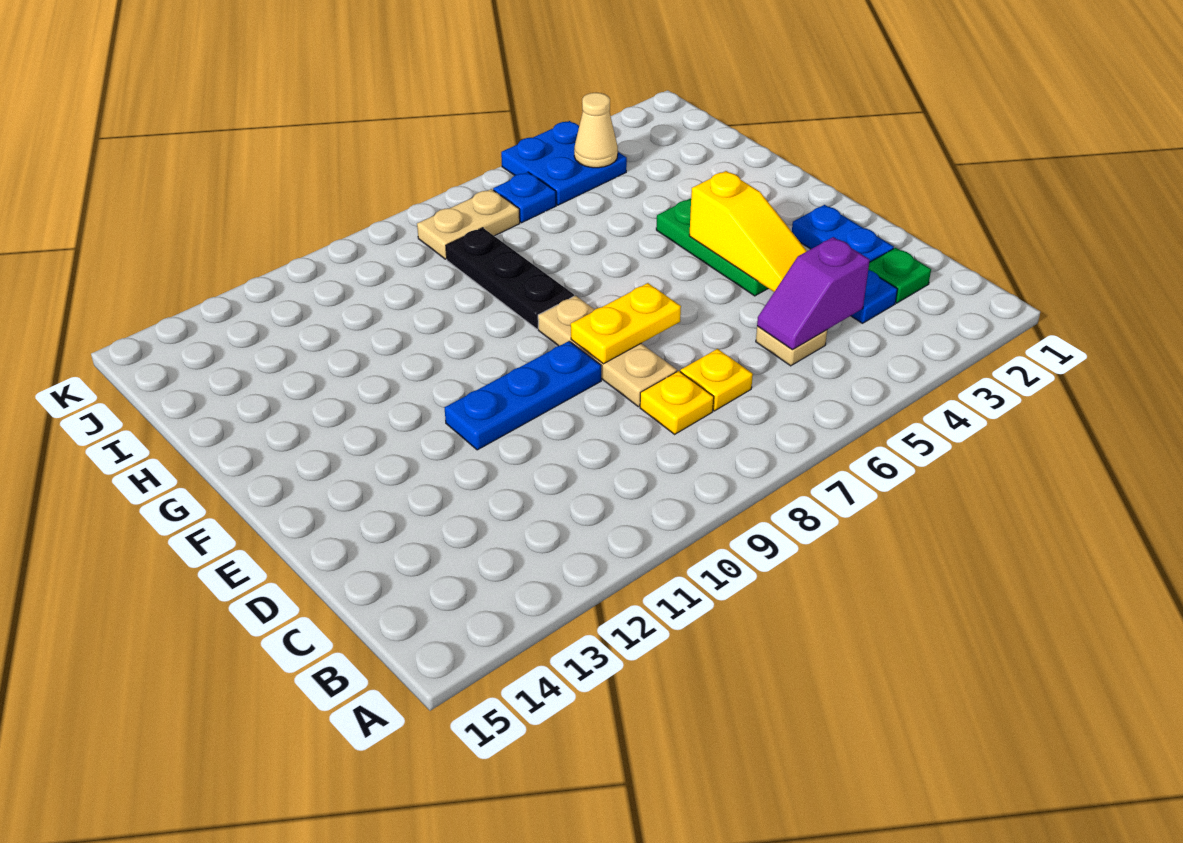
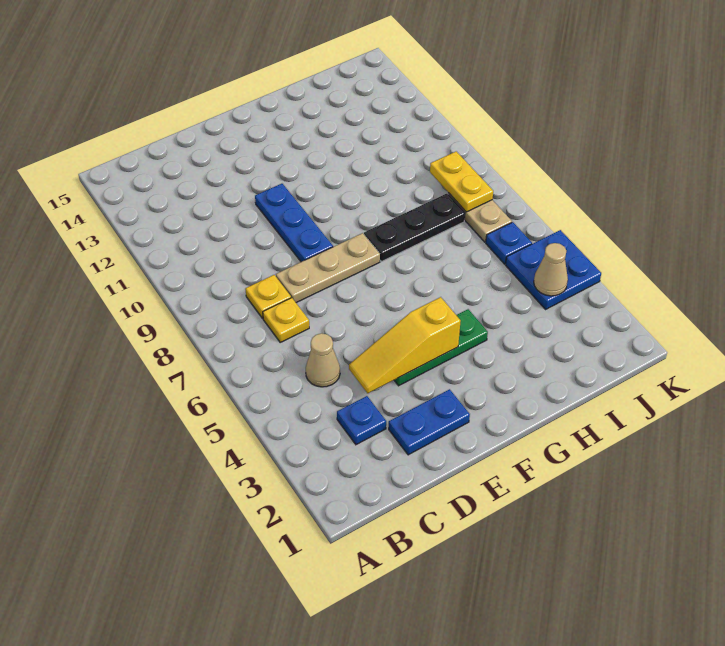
green 1x1 plate [868,248,931,303] -> none
purple 1x2 slope [757,237,870,350] -> none
tan 1x1 plate [756,326,827,366] -> tan 1x1 cone [306,333,340,387]
yellow 1x2 plate [571,283,681,364] -> yellow 1x2 plate moved to [430,151,493,212]

